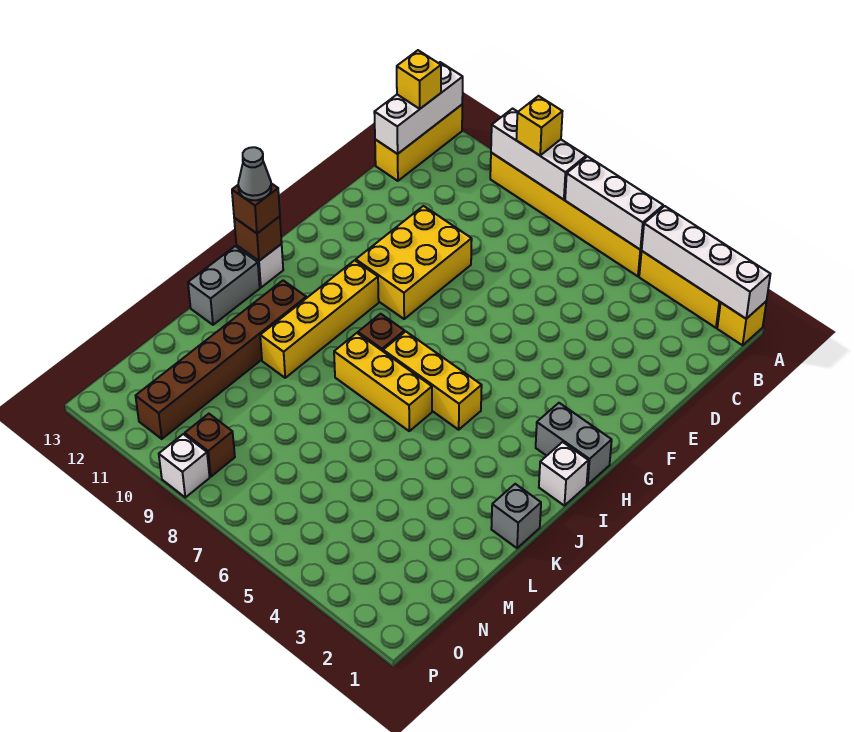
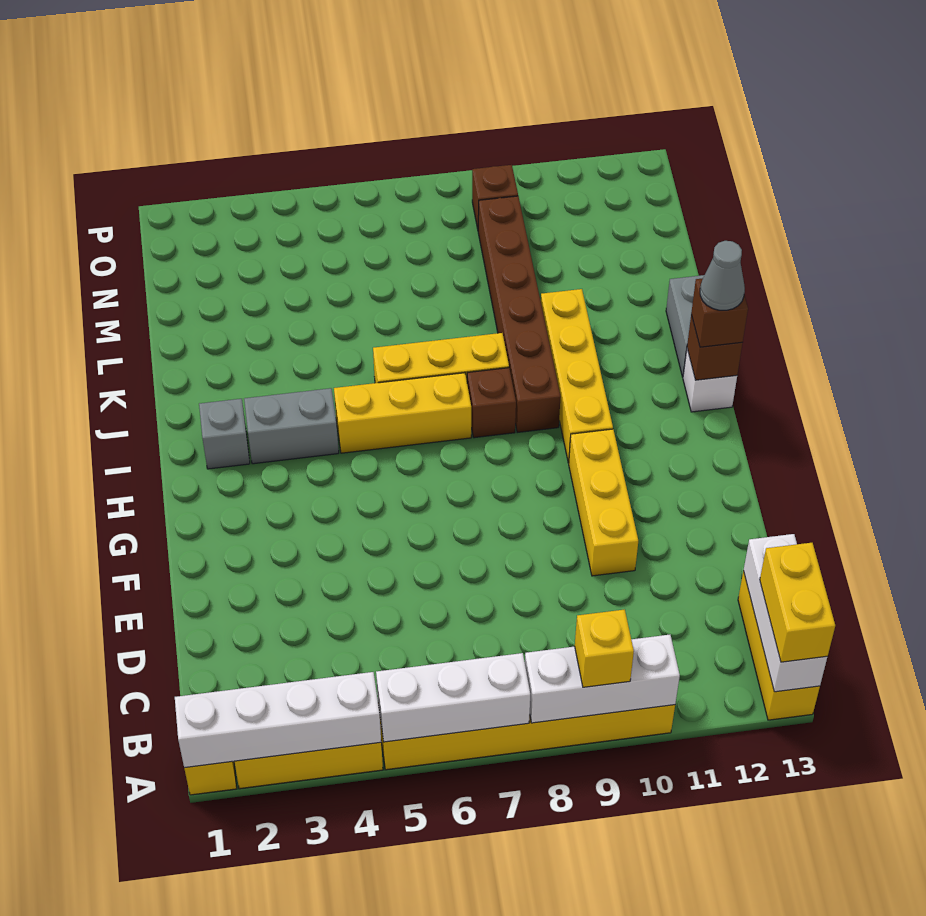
yellow 1x1 brick [397,50,441,109] -> yellow 1x2 brick [760,543,835,662]
yellow 2x3 brick [356,206,472,319] -> yellow 1x3 brick [569,429,638,576]
grey 1x2 brick [536,403,612,485] -> grey 1x2 brick moved to [244,388,339,464]
white 1x1 brick [539,442,588,506] -> none
brown 1x6 brick [136,280,306,439] -> brown 1x6 brick moved to [478,196,561,433]
grey 1x1 brick [491,484,541,548] -> grey 1x1 brick moved to [199,399,250,469]
white 1x1 brick [159,434,210,497] -> none

